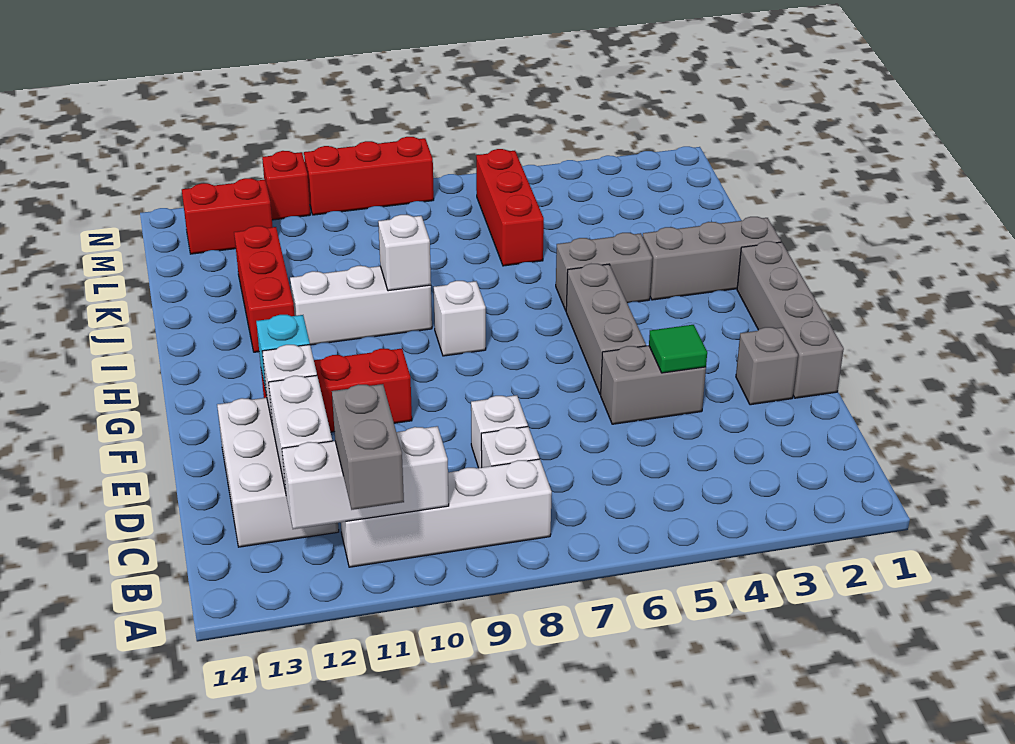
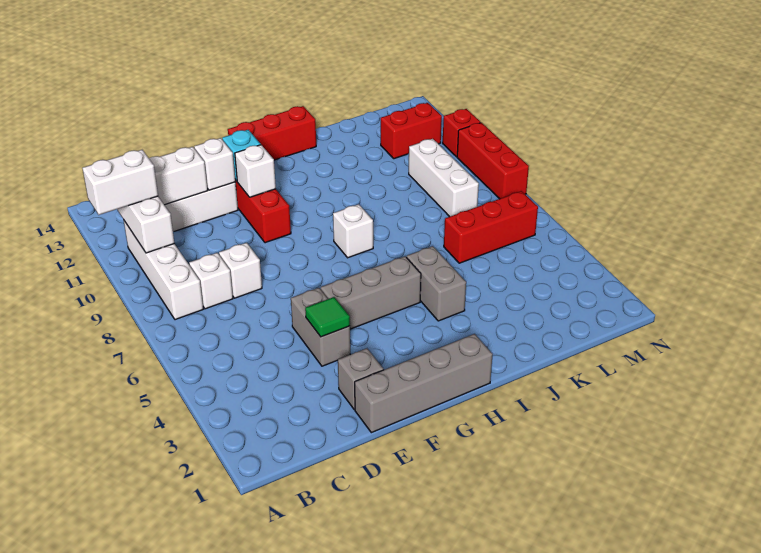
grey 1x2 brick [332,384,404,510] -> white 1x2 brick [82,150,158,215]
grey 1x3 brick [643,217,781,300] -> none
white 1x3 brick [290,266,432,345] -> white 1x3 brick moved to [409,139,479,217]
white 1x1 brick [378,215,431,291] -> white 1x1 brick moved to [235,145,276,197]
red 1x3 brick [234,226,295,352] -> red 1x3 brick moved to [228,106,316,160]
red 1x2 brick [182,178,273,254] -> red 1x2 brick turned to [381,103,442,159]

